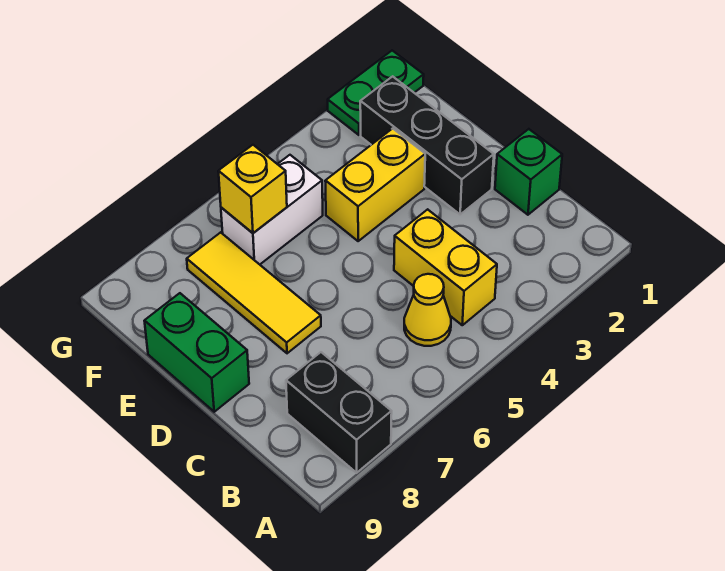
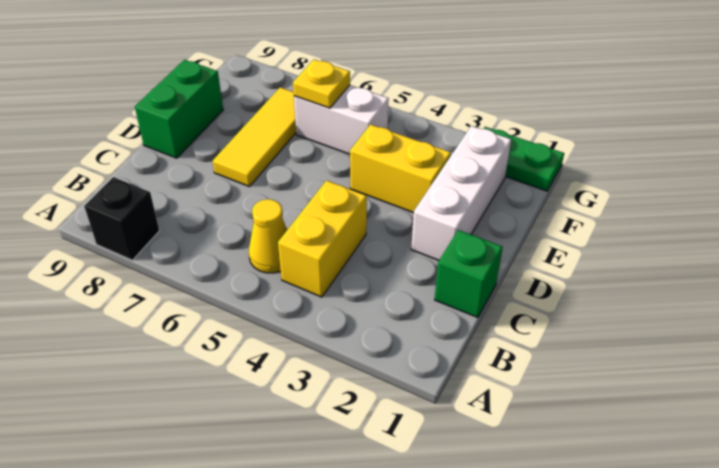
black 1x2 brick [286,352,392,473] -> black 1x1 brick [84,177,159,260]
black 1x3 brick [360,76,494,214] -> white 1x3 brick [411,126,511,260]
yellow 1x1 brick [218,145,287,233] -> yellow 1x1 plate [293,60,350,108]

